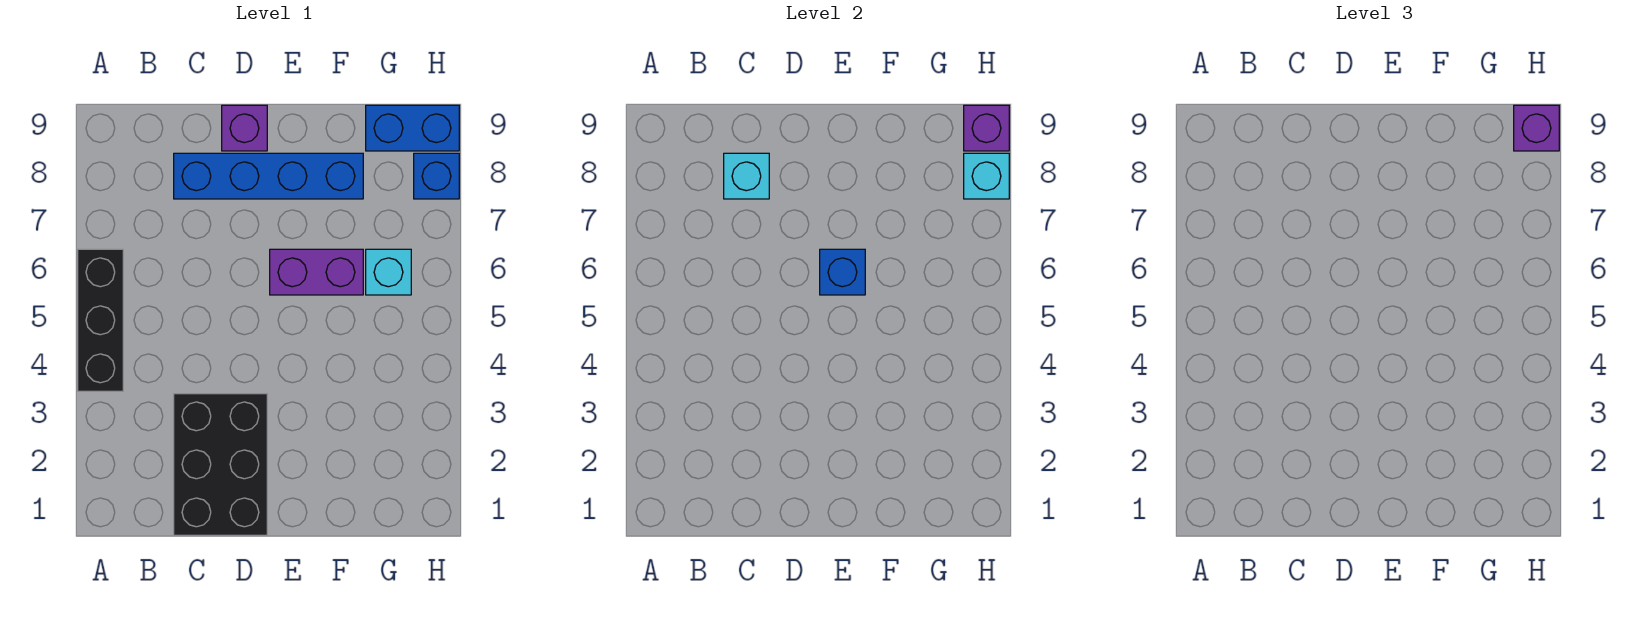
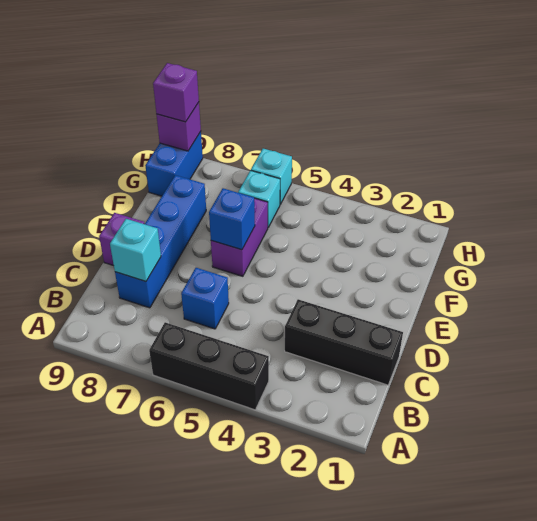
black 2x3 brick [174,394,267,535] -> black 1x3 brick [285,299,403,385]
blue 1x1 brick [414,153,459,199] -> blue 1x1 brick moved to [181,268,229,329]
cyan 1x1 brick [964,153,1009,199] -> cyan 1x1 brick moved to [251,149,292,204]

